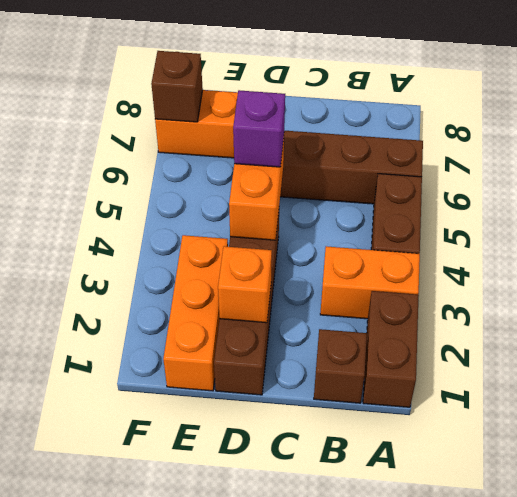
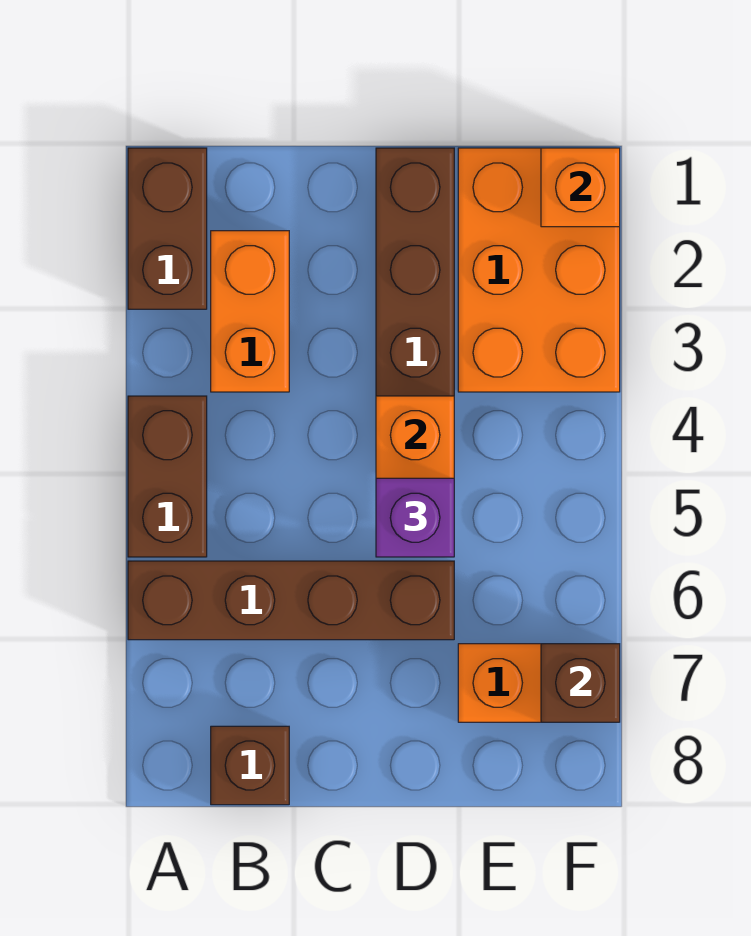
orange 1x2 brick [320,246,420,319] -> orange 1x2 brick turned to [211,231,289,392]
brown 1x1 brick [314,329,367,403] -> brown 1x1 brick moved to [211,726,289,805]
orange 1x1 brick [218,246,272,323] -> orange 1x1 brick moved to [541,148,620,227]
orange 1x3 brick [163,235,228,391] -> orange 2x3 brick [458,148,620,392]

